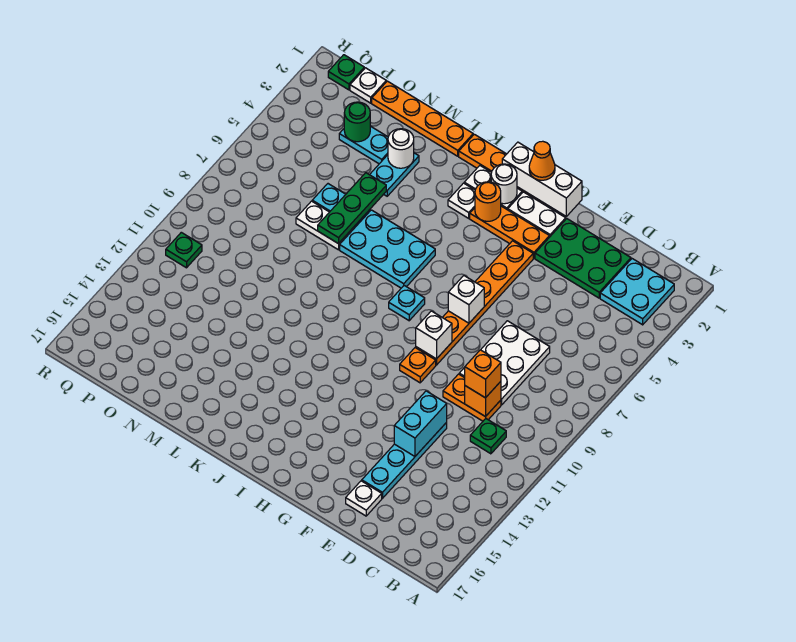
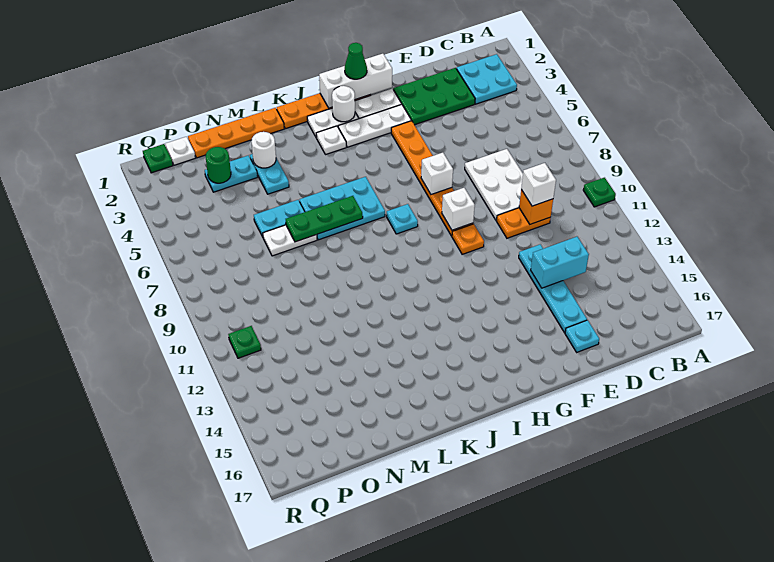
green 1x1 plate [470,419,506,454] -> green 1x1 plate moved to [583,178,616,207]
orange 1x1 brick [465,350,501,398] -> white 1x1 brick [521,163,556,206]
cyan 1x2 brick [394,391,447,456] -> cyan 1x2 brick turned to [531,237,589,288]
white 1x1 plate [346,481,382,516] -> cyan 1x1 plate [565,320,599,352]
orange 1x3 plate [470,206,549,258] -> white 1x3 plate [338,105,411,147]
orange 1x1 cone [529,141,555,180] -> green 1x1 cone [345,43,367,79]
orange 1x1 round brick [475,182,501,221] -> none
green 1x3 plate [318,173,386,244] -> green 1x3 plate turned to [286,196,363,242]

